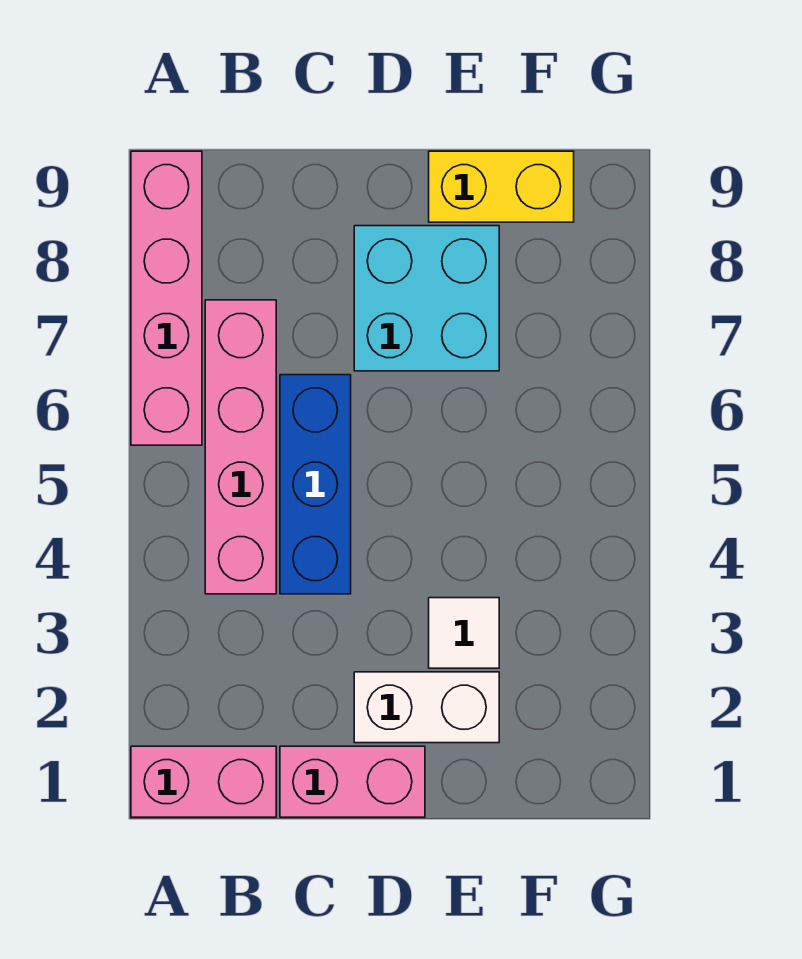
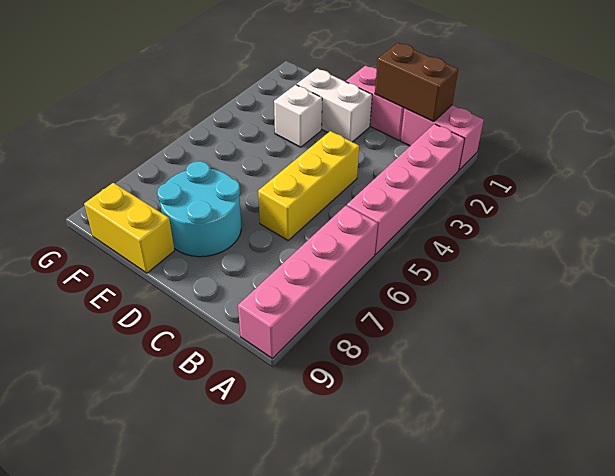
none -> brown 1x2 brick [375,43,458,122]
pink 1x4 brick [205,300,276,594] -> pink 1x4 brick moved to [347,124,465,255]
blue 1x3 brick [280,375,351,594] -> yellow 1x3 brick [258,131,359,240]
cyan 2x2 brick [354,226,499,371] -> cyan 2x2 round brick [157,161,241,257]
white 1x1 tile [429,598,499,668] -> white 1x1 brick [274,85,322,147]

